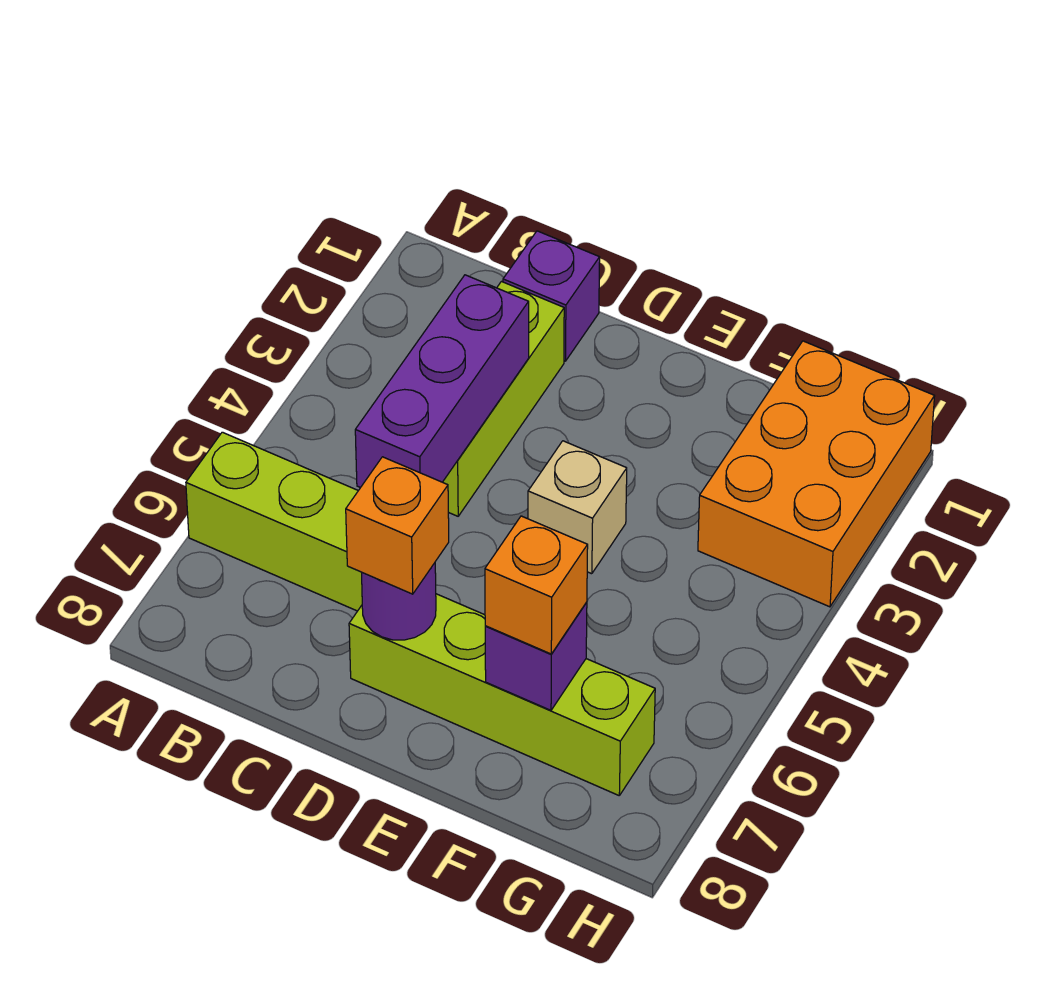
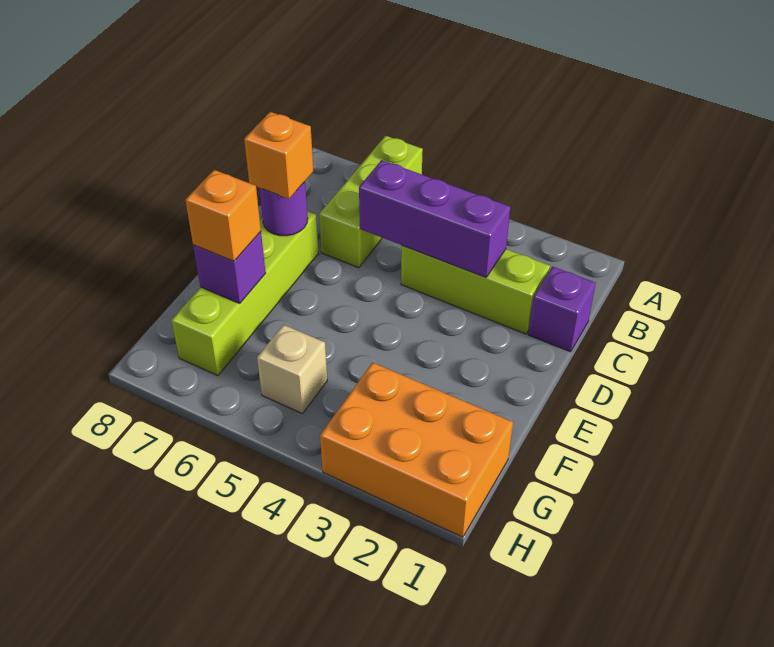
tan 1x1 brick [528,441,627,574] -> tan 1x1 brick moved to [257,325,327,414]

